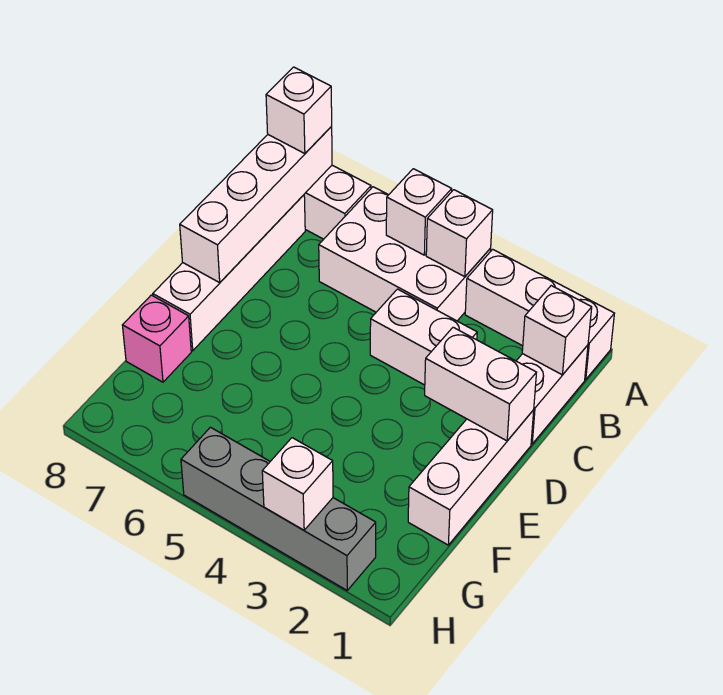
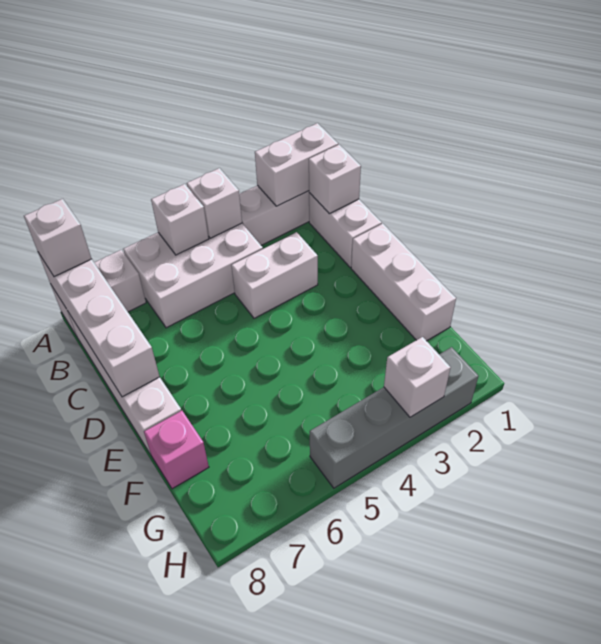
white 1x2 brick [425,327,536,441] -> white 1x2 brick moved to [255,123,338,206]

